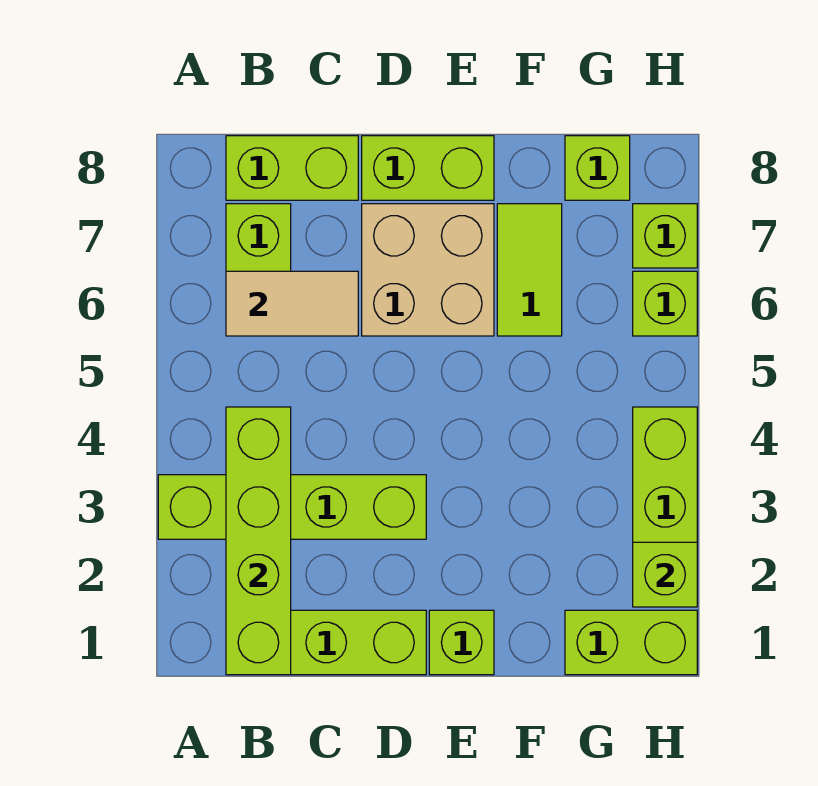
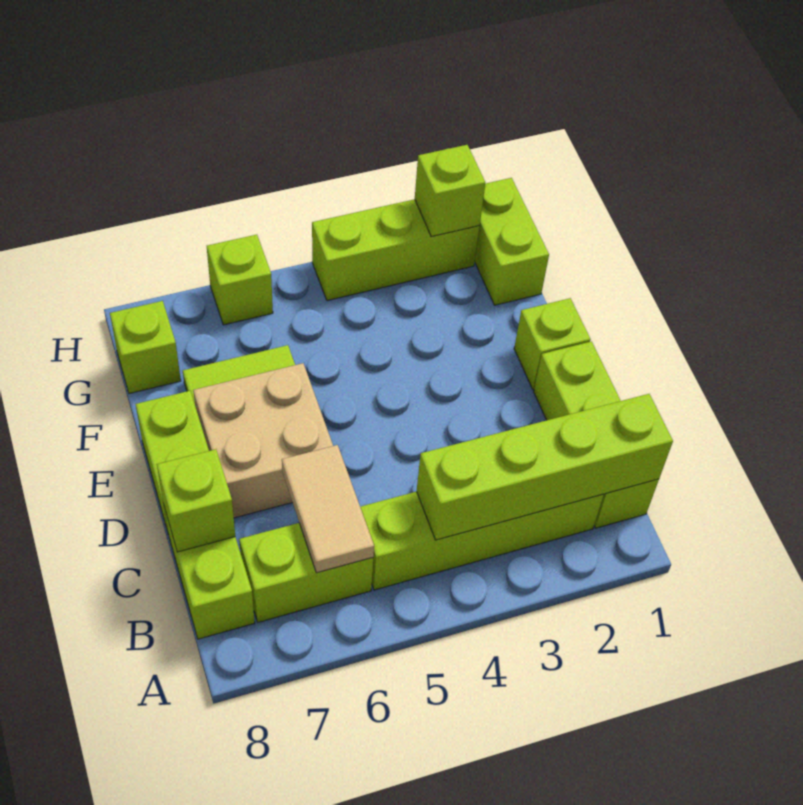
lime 1x4 brick [158,475,426,539] -> lime 1x4 brick turned to [360,492,604,590]
lime 1x1 brick [633,204,697,268] -> lime 1x1 brick moved to [157,449,235,552]

